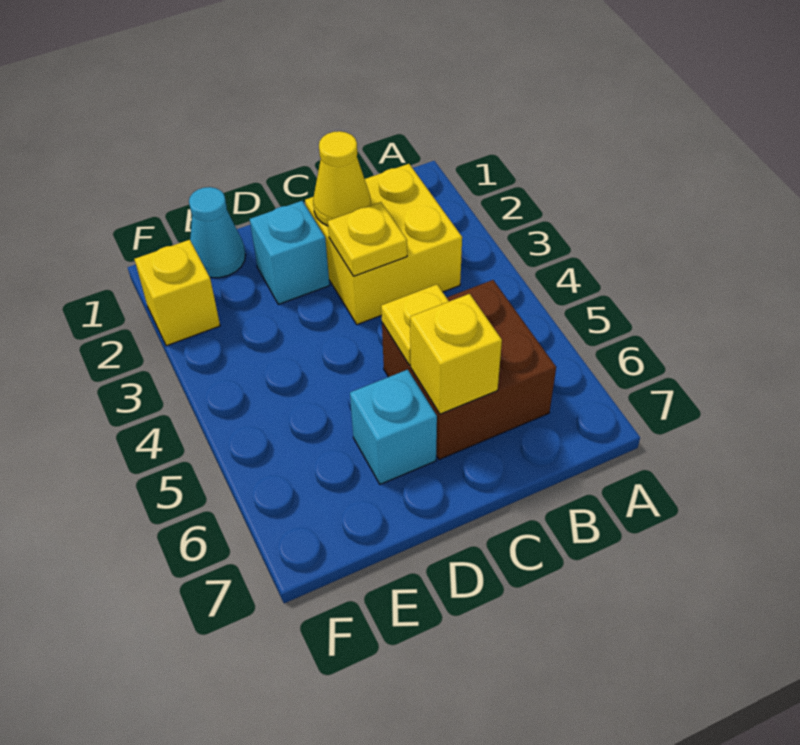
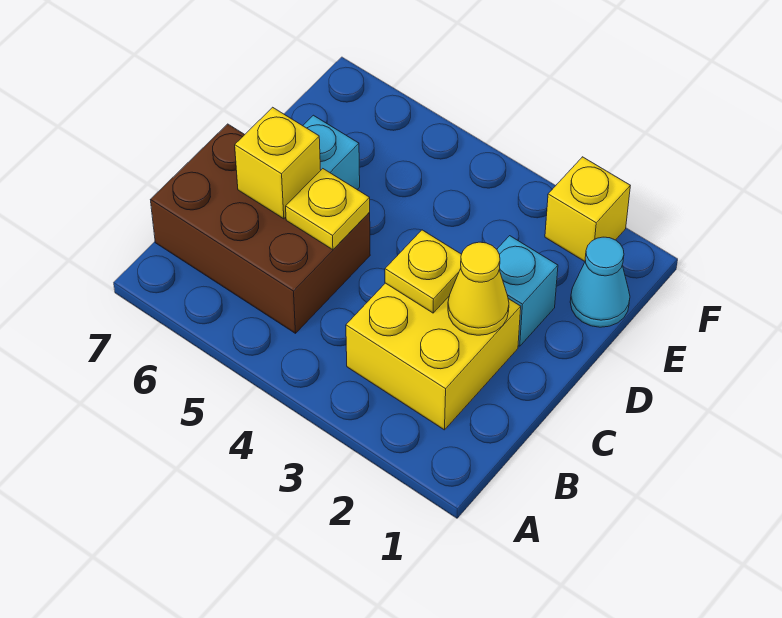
brown 2x2 brick [382,280,556,460] -> brown 2x3 brick [151,124,370,333]

